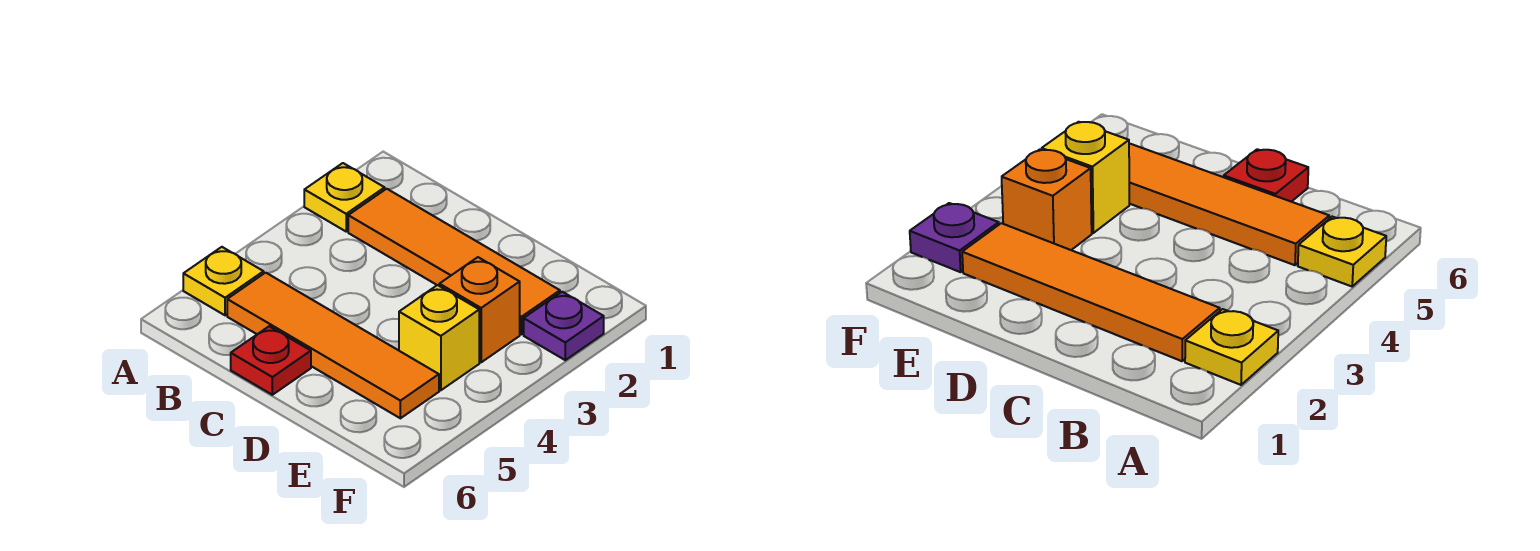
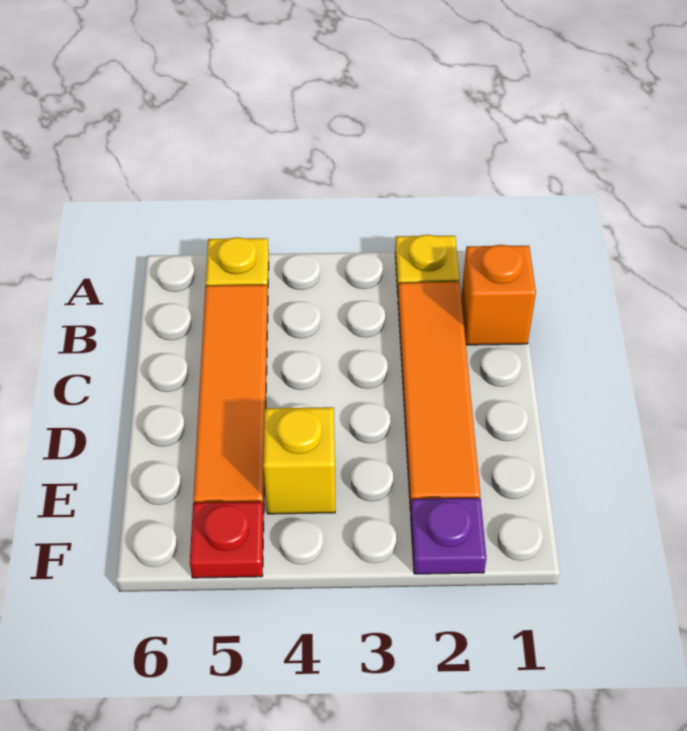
red 1x1 plate [231,326,311,395] -> red 1x1 plate moved to [190,502,264,578]
orange 1x1 brick [439,257,520,362] -> orange 1x1 brick moved to [461,245,536,345]

